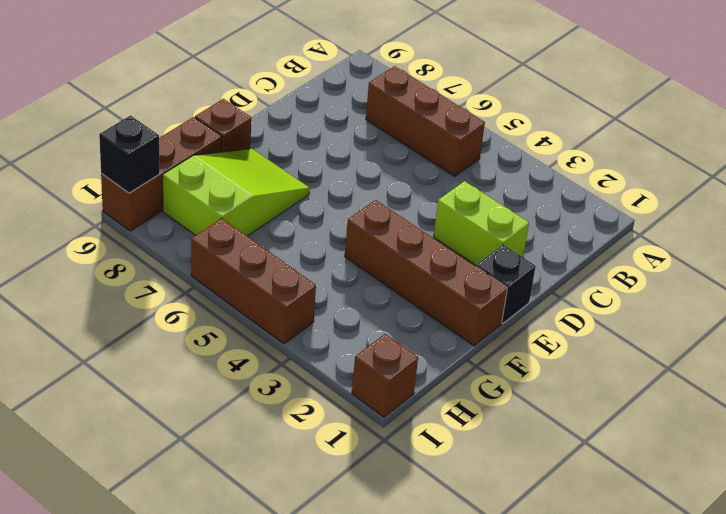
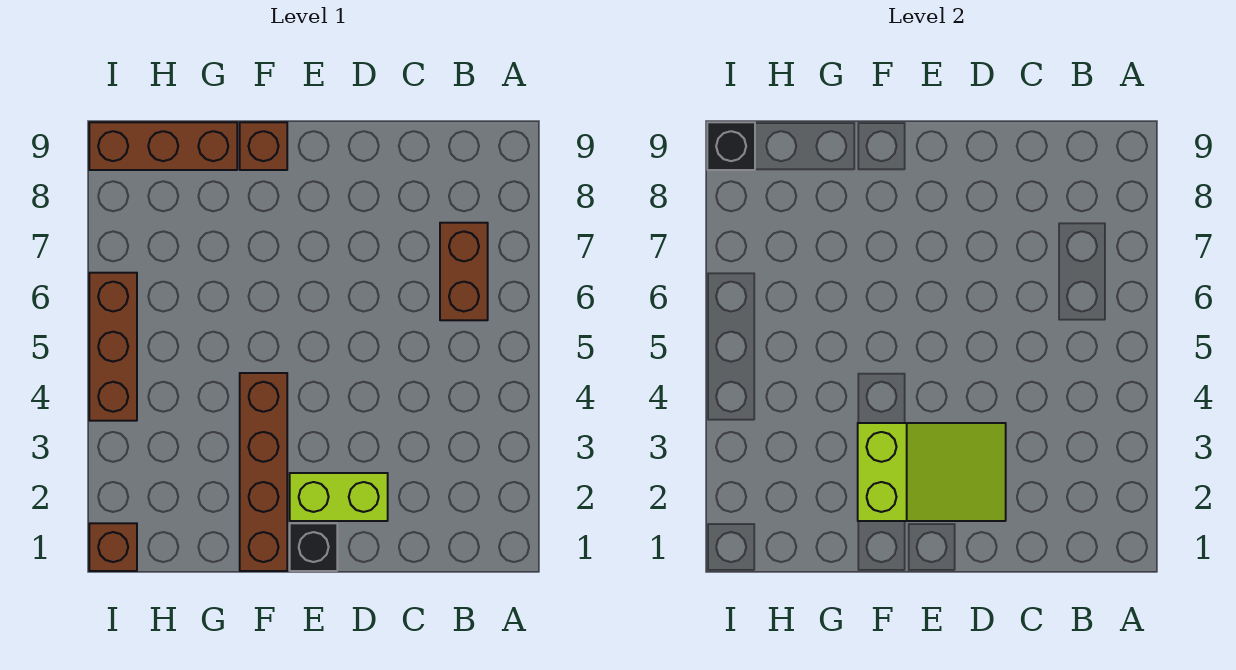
brown 1x3 brick [366,66,485,176] -> brown 1x2 brick [440,223,488,320]
lime 1x2 brick [434,181,529,265] -> lime 1x2 brick turned to [290,473,388,521]
lime 2x3 slope [163,149,310,236] -> lime 2x3 slope moved to [858,423,1006,521]

